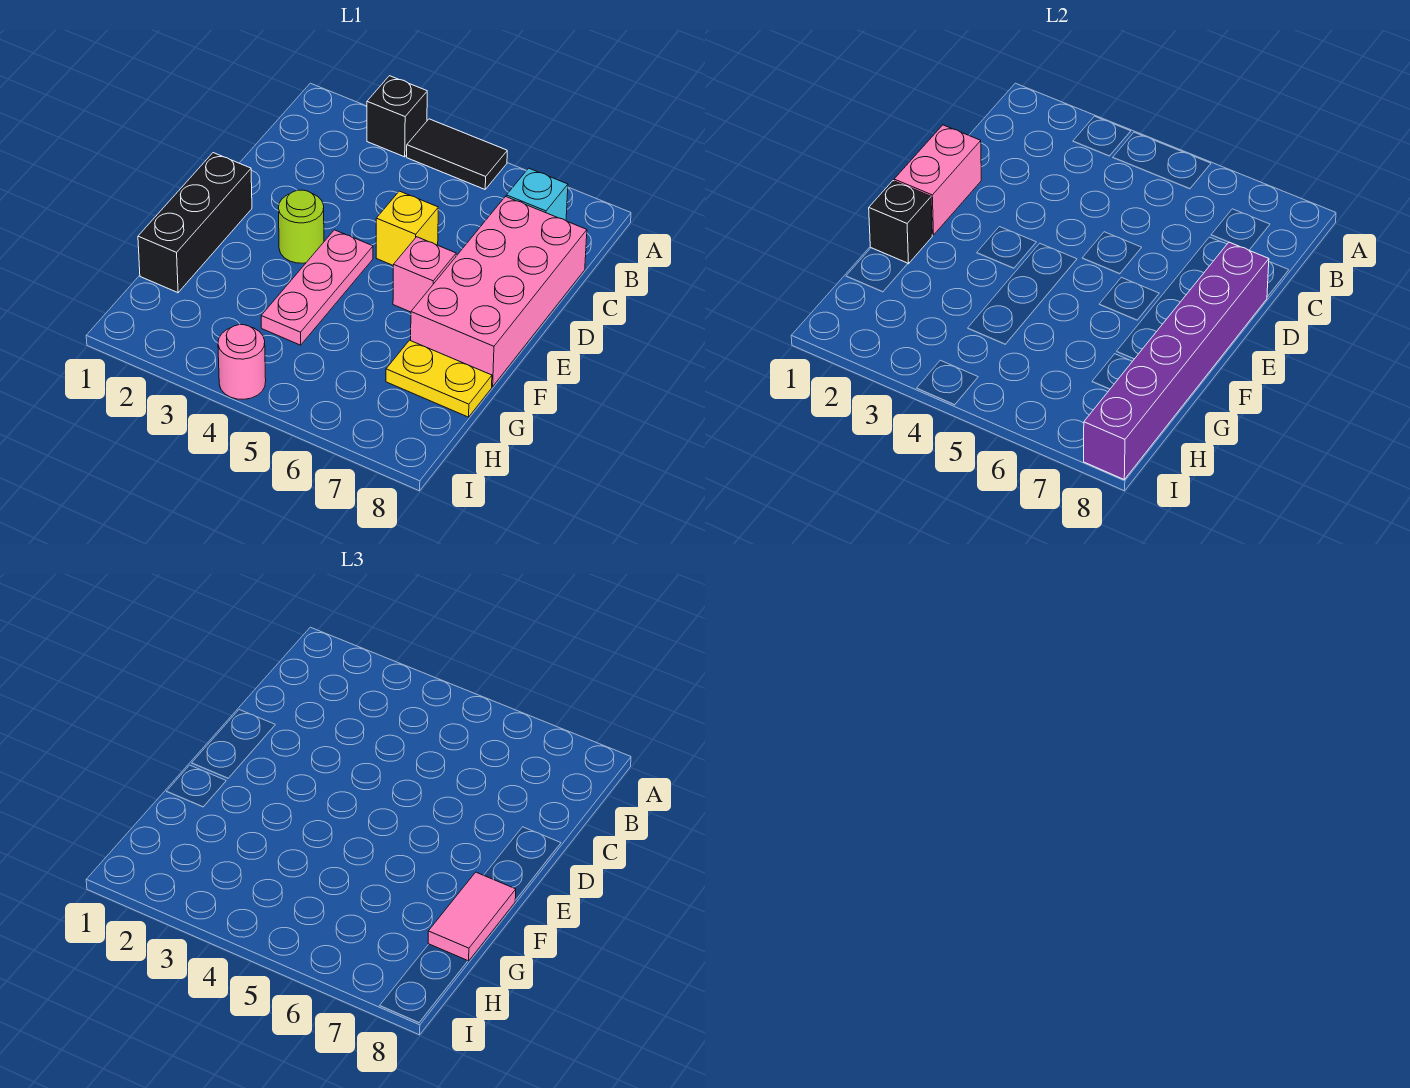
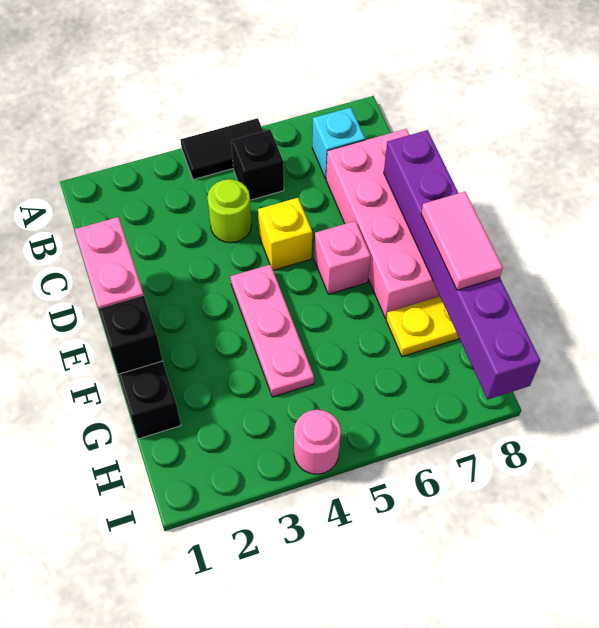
black 1x1 brick [367,76,427,157] -> black 1x1 brick moved to [231,130,284,200]
lime 1x1 round brick [279,190,324,263] -> lime 1x1 round brick moved to [207,179,251,243]

